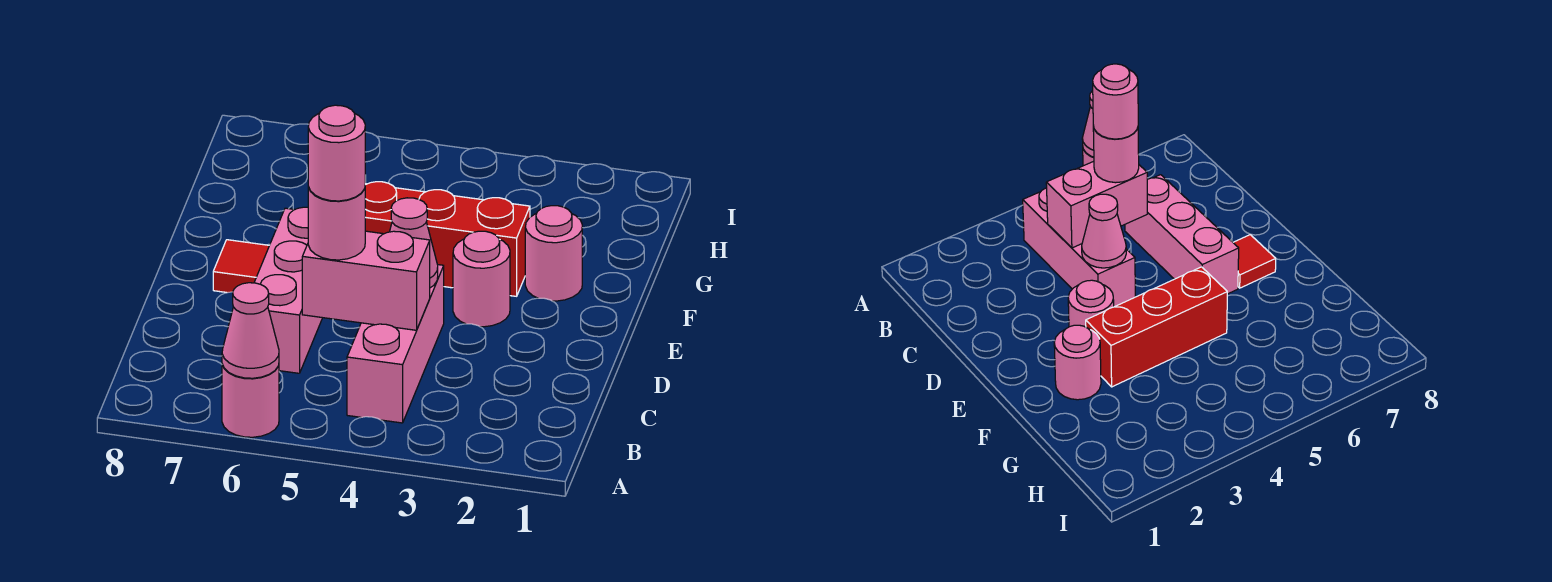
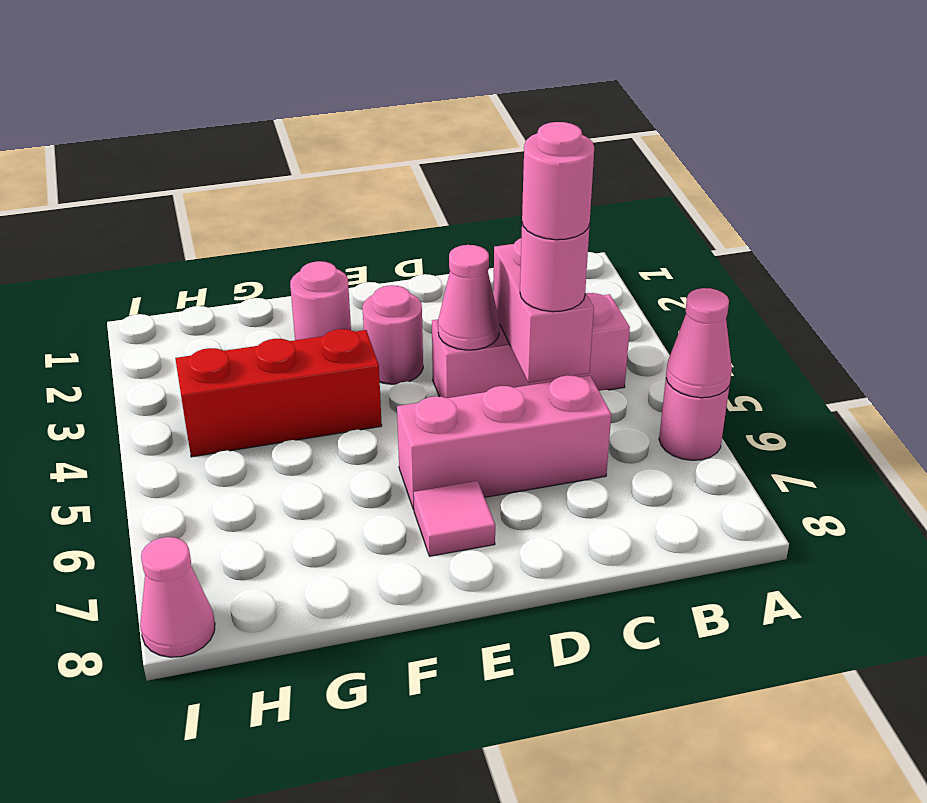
red 1x1 tile [213,240,269,293] -> pink 1x1 tile [414,481,495,556]
red 1x3 brick [365,182,530,296] -> red 1x3 brick turned to [175,329,382,457]
none -> pink 1x1 cone [140,537,215,657]

